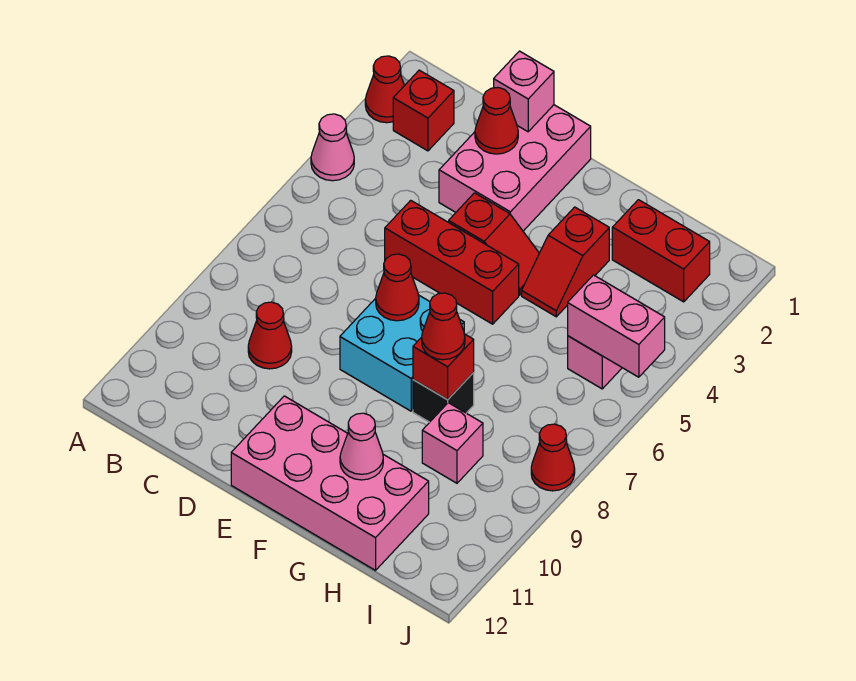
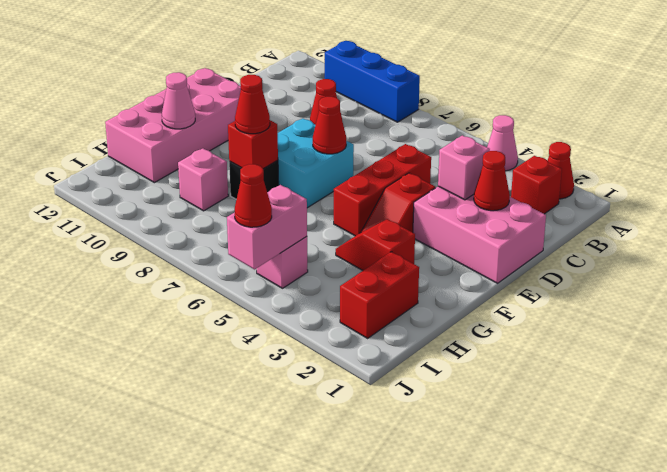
none -> blue 1x3 brick [325,41,420,122]
pink 1x1 brick [494,51,554,132] -> pink 1x1 brick moved to [438,135,490,200]
red 1x1 cone [531,424,575,491] -> red 1x1 cone moved to [235,164,272,227]

